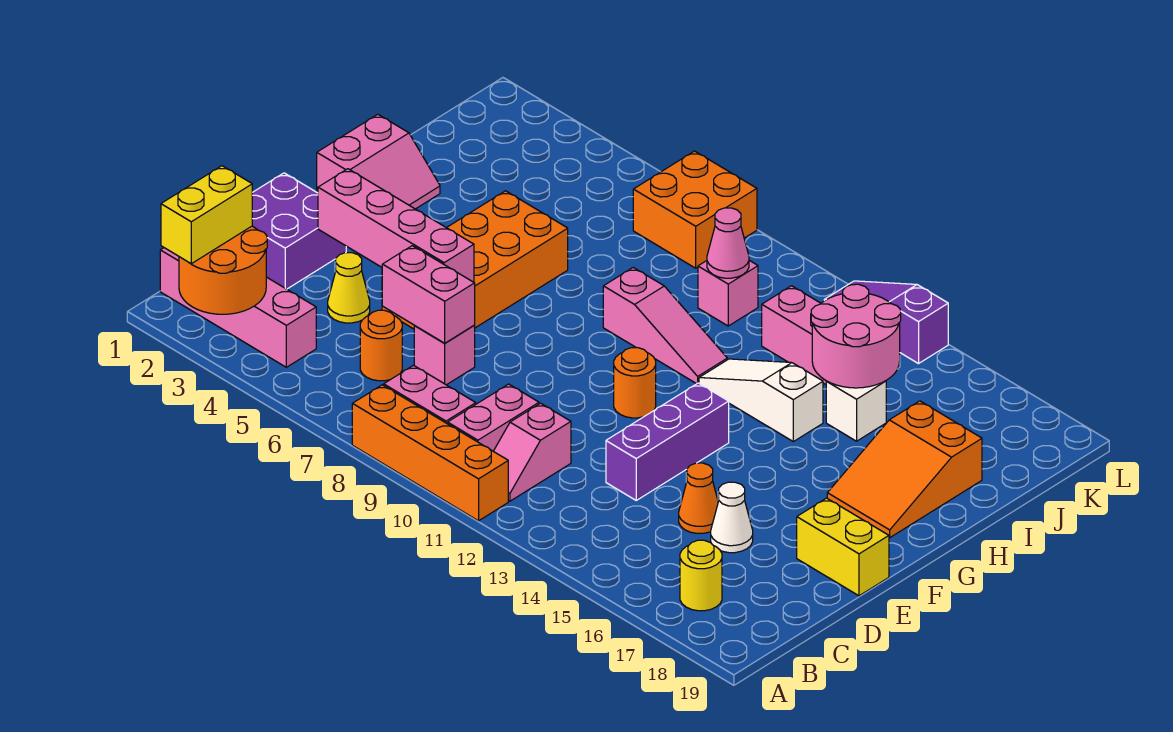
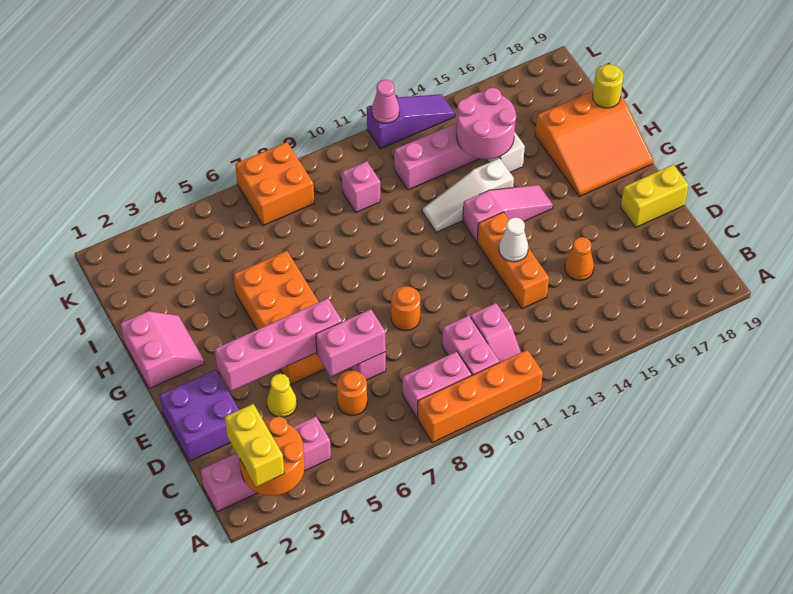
yellow 1x1 round brick [680,540,722,611] -> yellow 1x1 round brick moved to [593,64,623,108]
purple 1x3 brick [606,383,729,500] -> orange 1x3 brick [477,212,549,309]
white 1x1 cone [711,482,753,553] -> white 1x1 cone moved to [499,217,528,262]
orange 1x1 round brick [614,348,656,418] -> orange 1x1 round brick moved to [391,286,420,331]
orange 2x3 slope [827,401,982,538] -> orange 3x3 slope [535,91,654,197]
pink 1x3 slope [603,268,727,384] -> pink 1x3 slope moved to [463,185,553,242]
pink 1x1 cone [707,208,749,278] -> pink 1x1 cone moved to [372,80,399,123]
purple 1x3 slope [824,281,948,364] -> purple 1x3 slope turned to [367,94,455,149]

